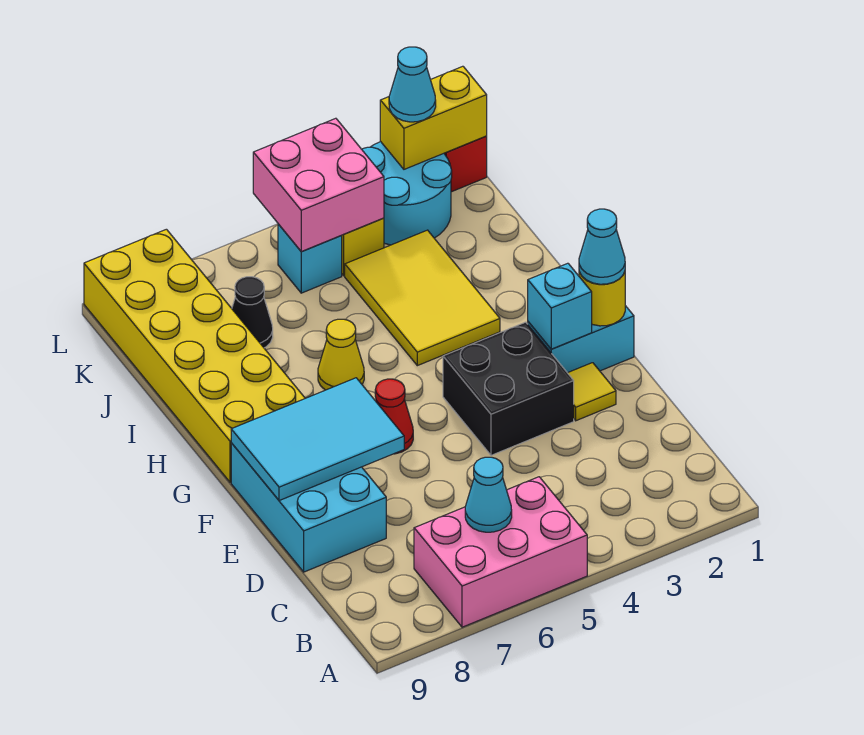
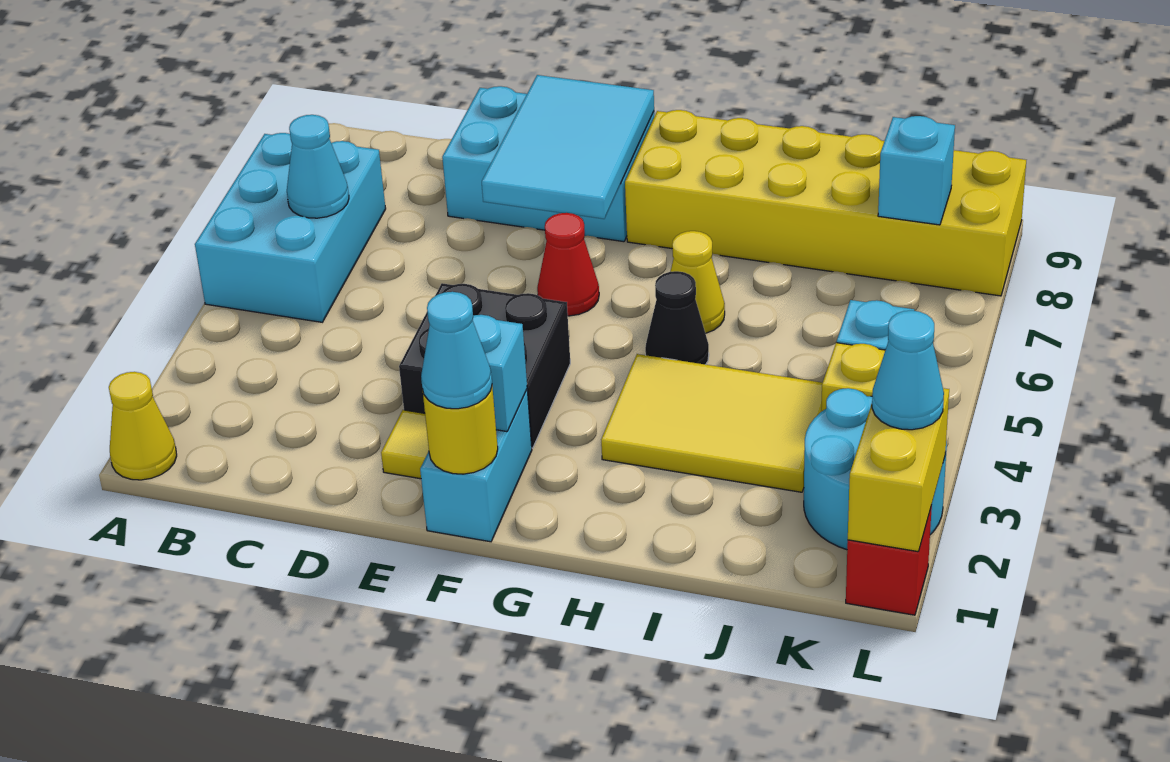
none -> yellow 1x1 cone [109,372,177,480]
pink 2x3 brick [414,477,587,627] -> cyan 2x3 brick [195,133,386,322]
black 1x1 cone [232,277,273,348] -> black 1x1 cone moved to [645,271,709,365]
pink 2x2 brick [253,118,384,251] -> none
none -> cyan 1x1 brick [878,116,955,225]

